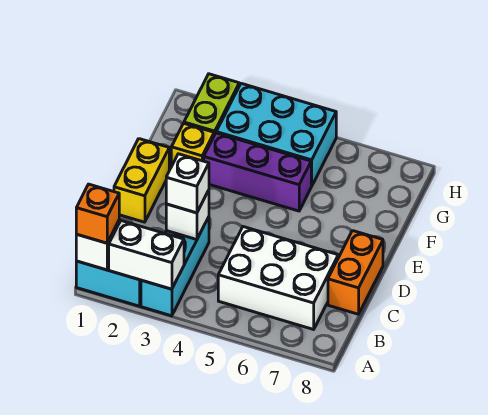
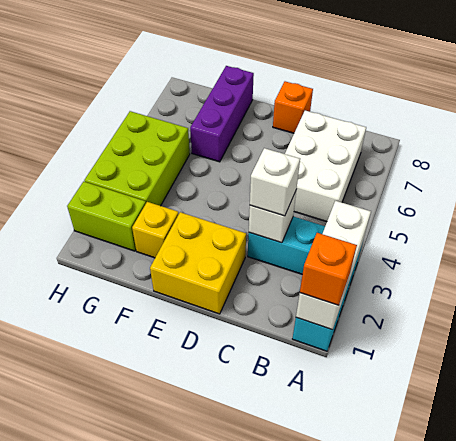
orange 1x2 brick [328,231,383,314] -> orange 1x1 brick [273,81,313,133]
yellow 1x2 brick [114,139,169,222] -> yellow 2x2 brick [150,212,246,314]
purple 1x3 brick [204,133,311,211] -> purple 1x3 brick moved to [190,66,254,162]
cyan 2x3 brick [216,84,336,186] -> lime 2x3 brick [84,111,190,206]

